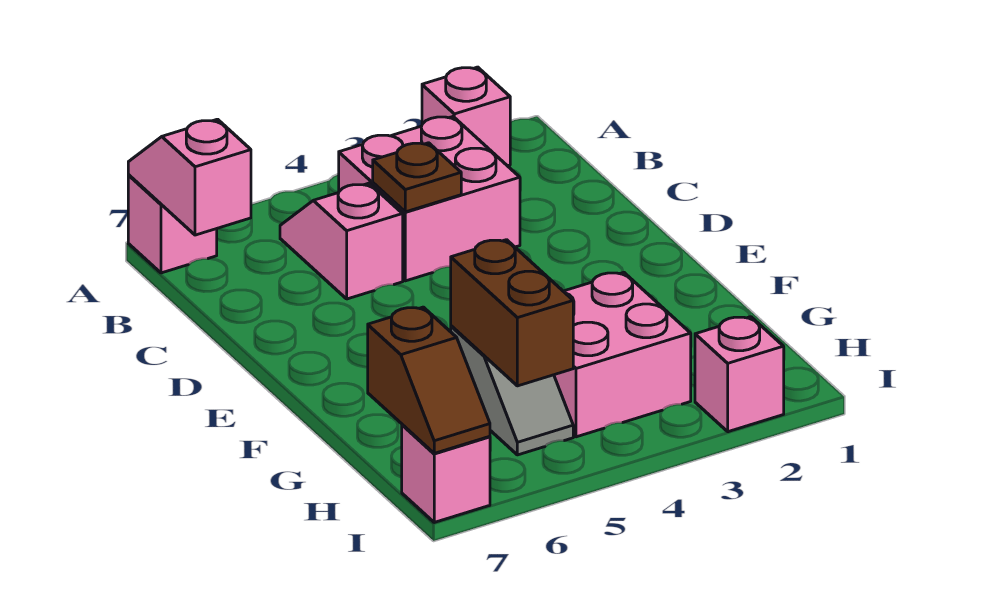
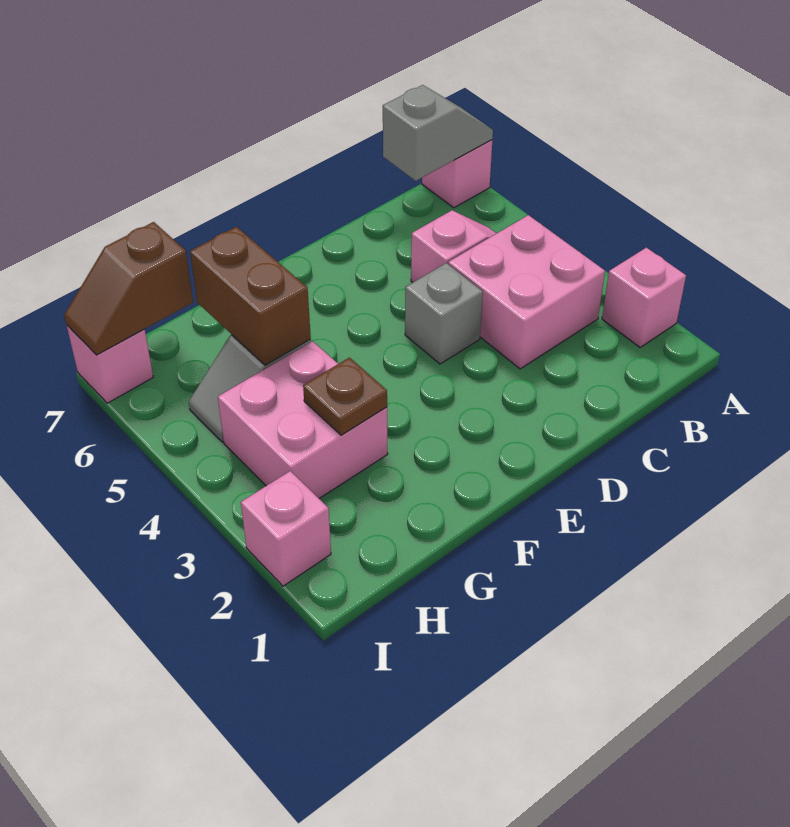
pink 1x2 slope [128,119,251,235] -> grey 1x2 slope [383,85,493,181]
brown 1x1 plate [373,143,461,212] -> brown 1x1 plate moved to [303,358,387,435]
none -> grey 1x1 brick [405,263,483,364]
brown 1x2 brick [451,240,573,386] -> brown 1x2 brick turned to [190,227,311,365]

